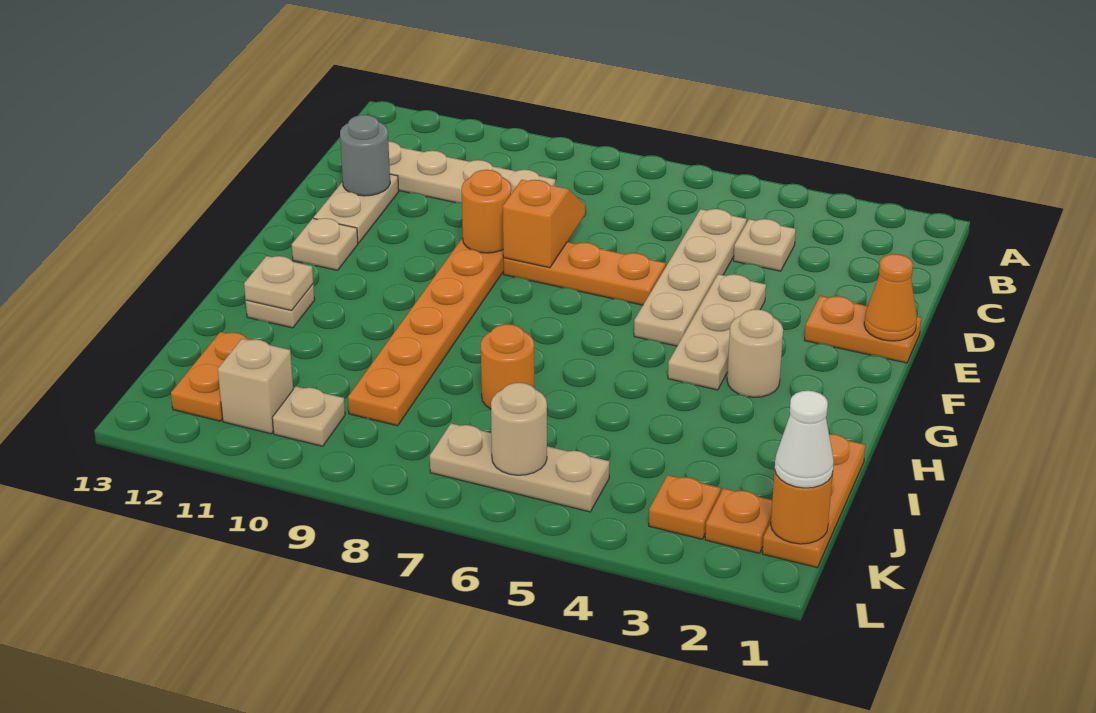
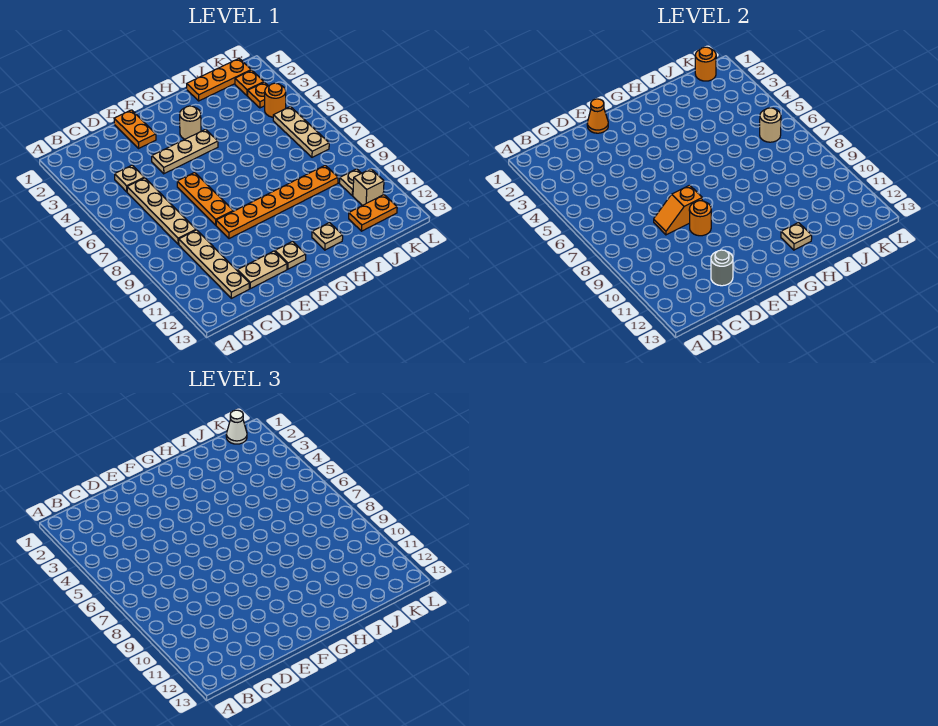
tan 1x4 plate [634,209,747,346] -> tan 1x4 plate turned to [127,178,196,244]
orange 1x1 round brick [481,324,534,409] -> orange 1x1 round brick moved to [265,83,286,117]

